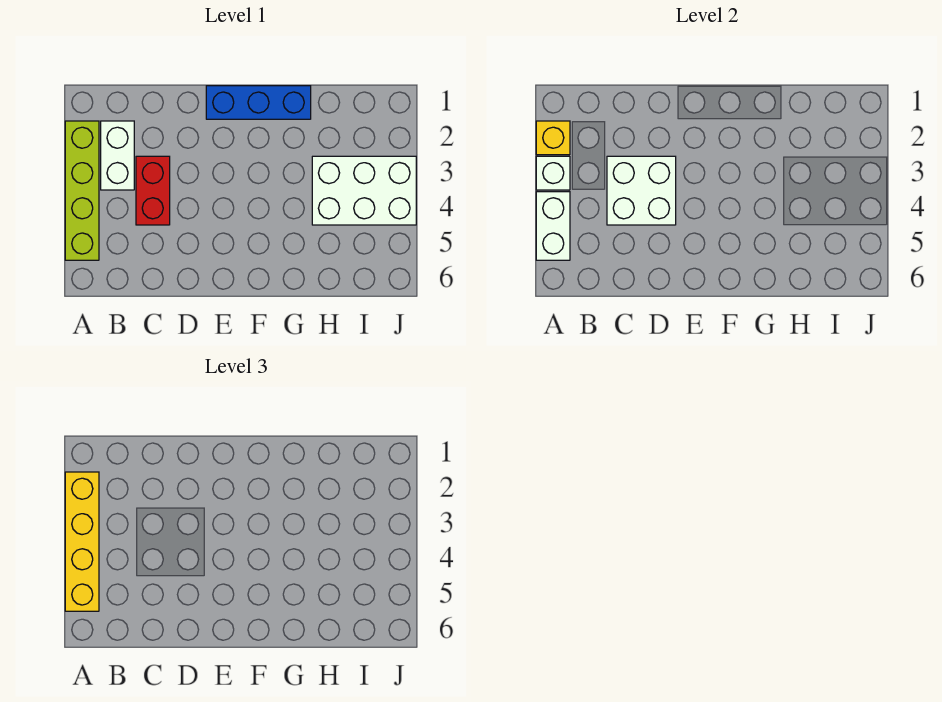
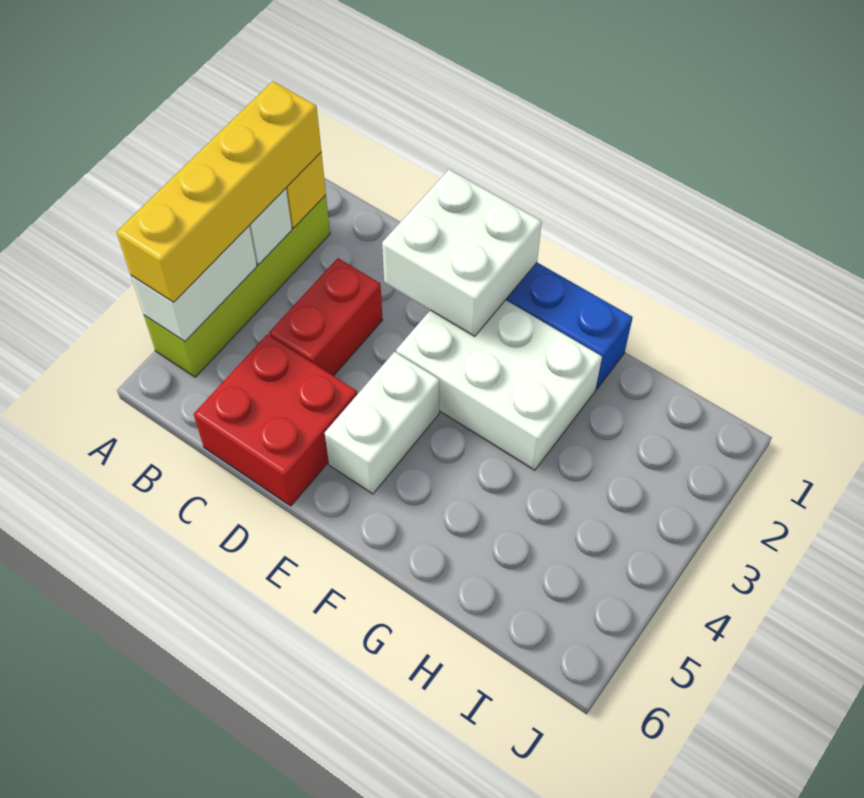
white 1x2 brick [101,121,134,190] -> white 1x2 brick moved to [325,352,440,494]
white 2x2 brick [607,156,676,225] -> white 2x2 brick moved to [382,169,542,336]
none -> red 2x2 brick [194,334,357,506]
white 2x3 brick [312,156,416,225] -> white 2x3 brick moved to [396,300,602,470]

